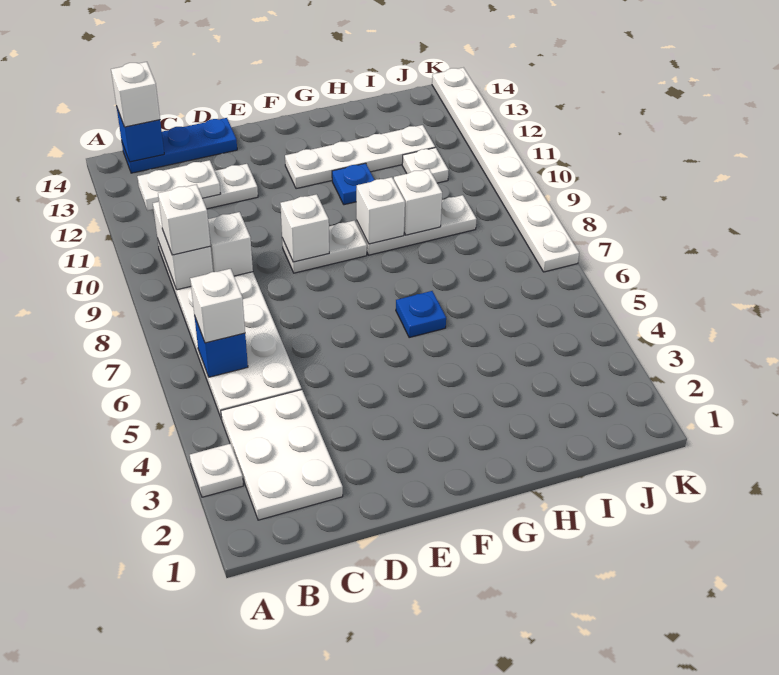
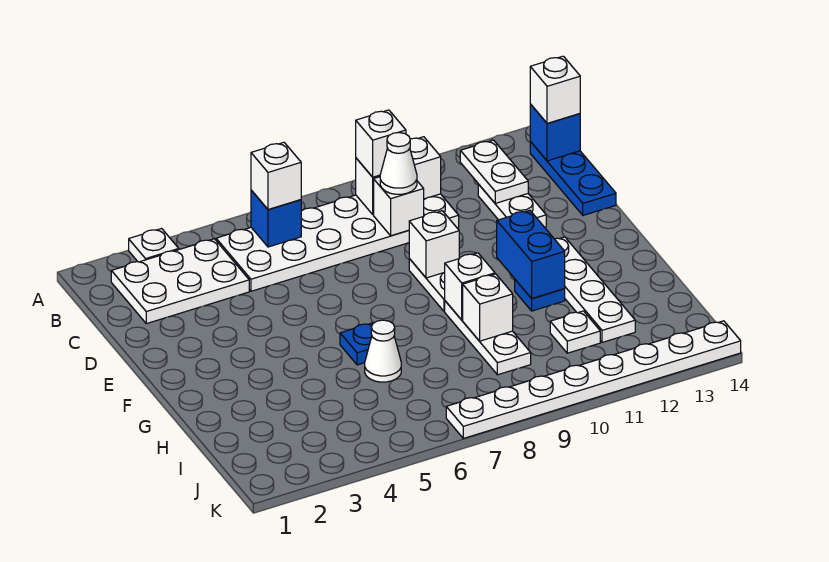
none -> white 1x1 cone [380,133,417,194]
none -> blue 1x2 brick [497,210,565,299]
none -> white 1x1 cone [365,320,401,382]

